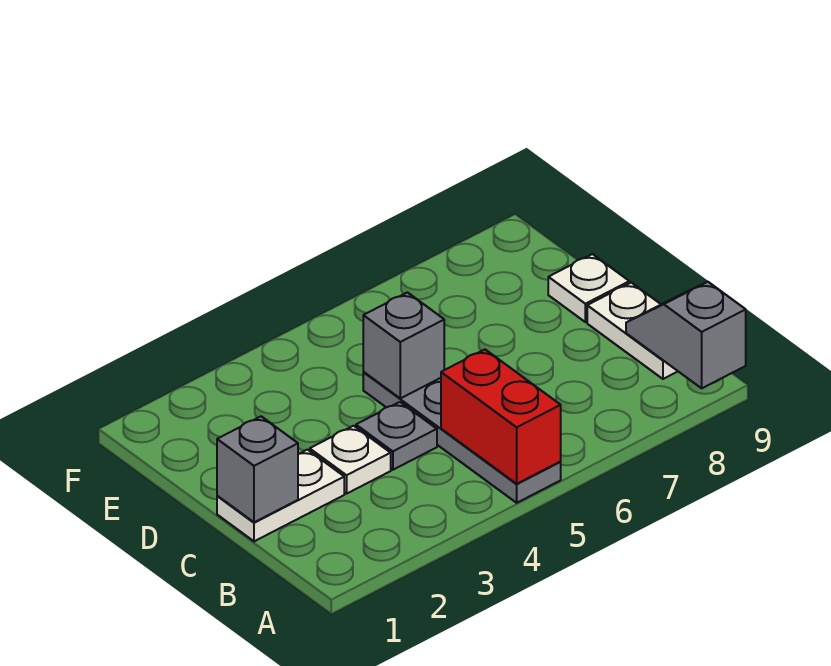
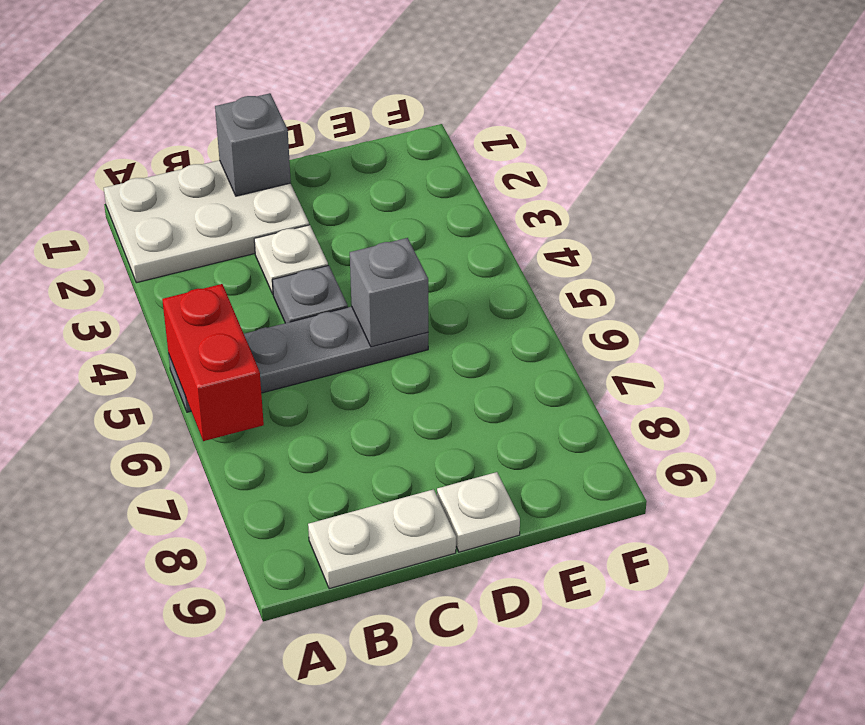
red 1x2 brick [441,350,561,484] -> red 1x2 brick turned to [162,284,264,441]
grey 1x2 slope [626,282,746,388] -> none
white 1x2 plate [217,450,344,541] -> white 2x3 plate [104,160,309,283]

